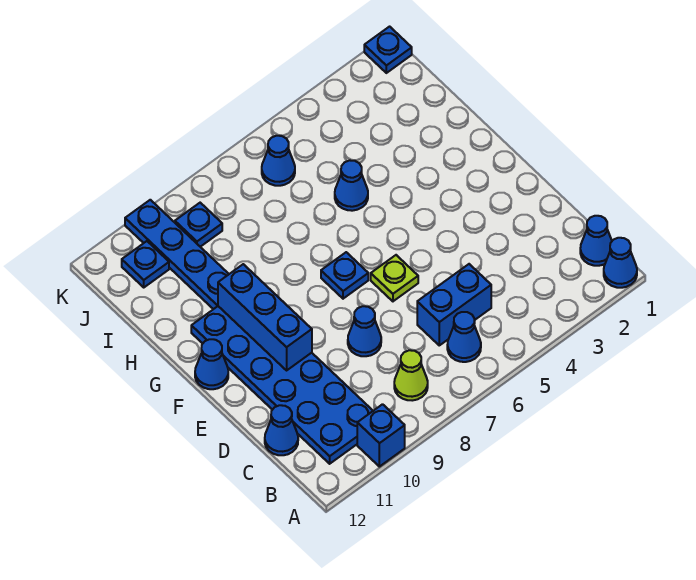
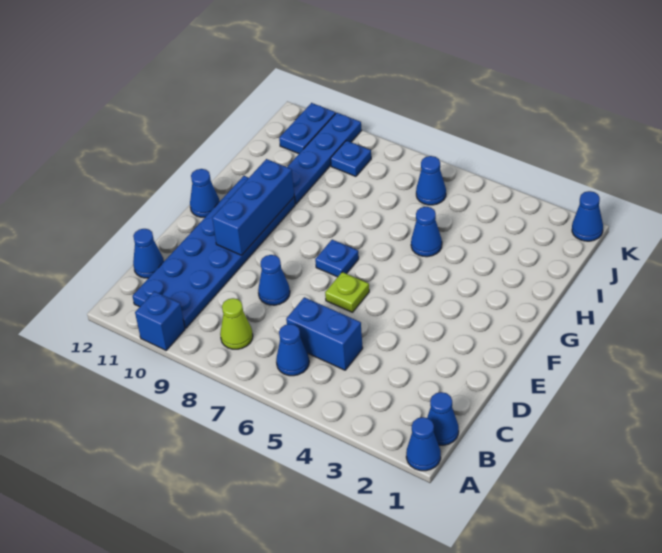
blue 1x1 plate [122,241,169,287] -> blue 1x2 plate [279,103,336,154]
blue 1x1 plate [364,27,412,73] -> blue 1x1 cone [572,191,603,241]

